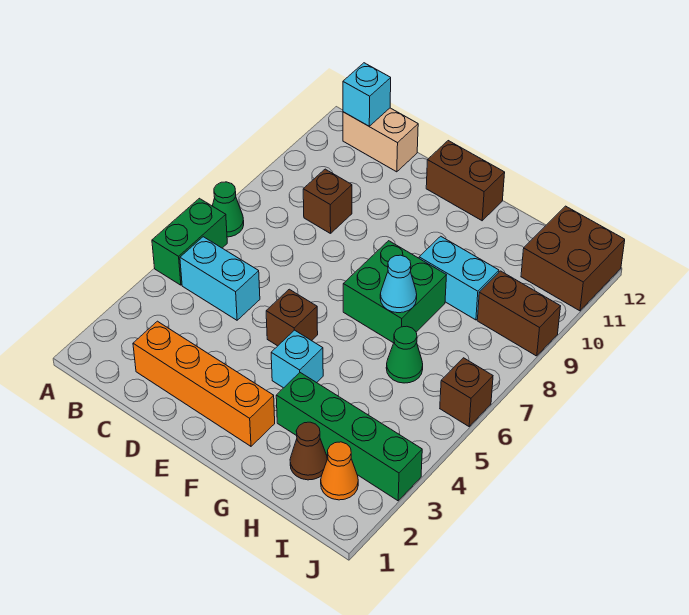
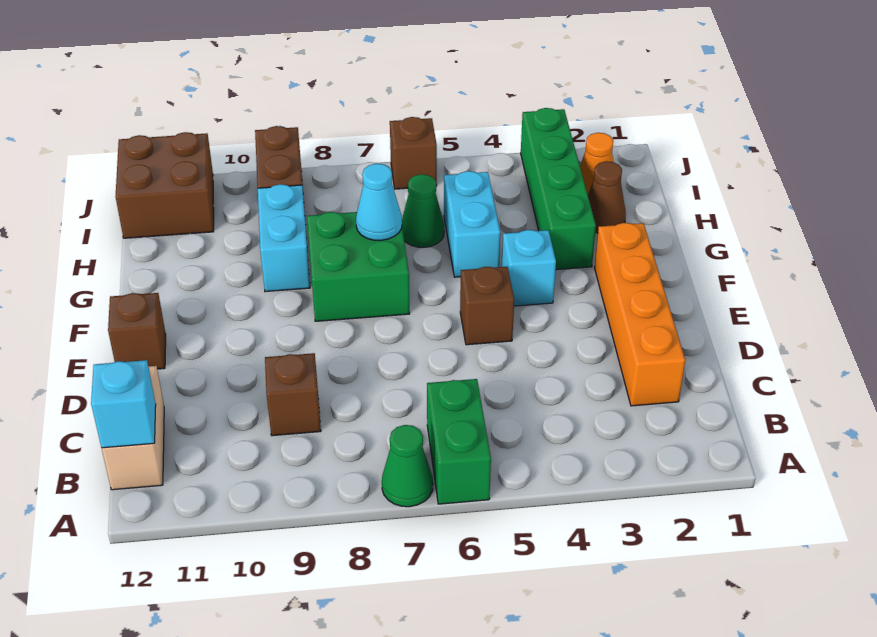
green 1x2 brick [152,198,227,285] -> green 1x2 brick turned to [427,379,491,504]
cyan 1x2 brick [180,237,260,320] -> cyan 1x2 brick moved to [444,171,500,277]
brown 1x2 brick [426,141,505,221] -> brown 1x1 brick [108,293,166,369]

